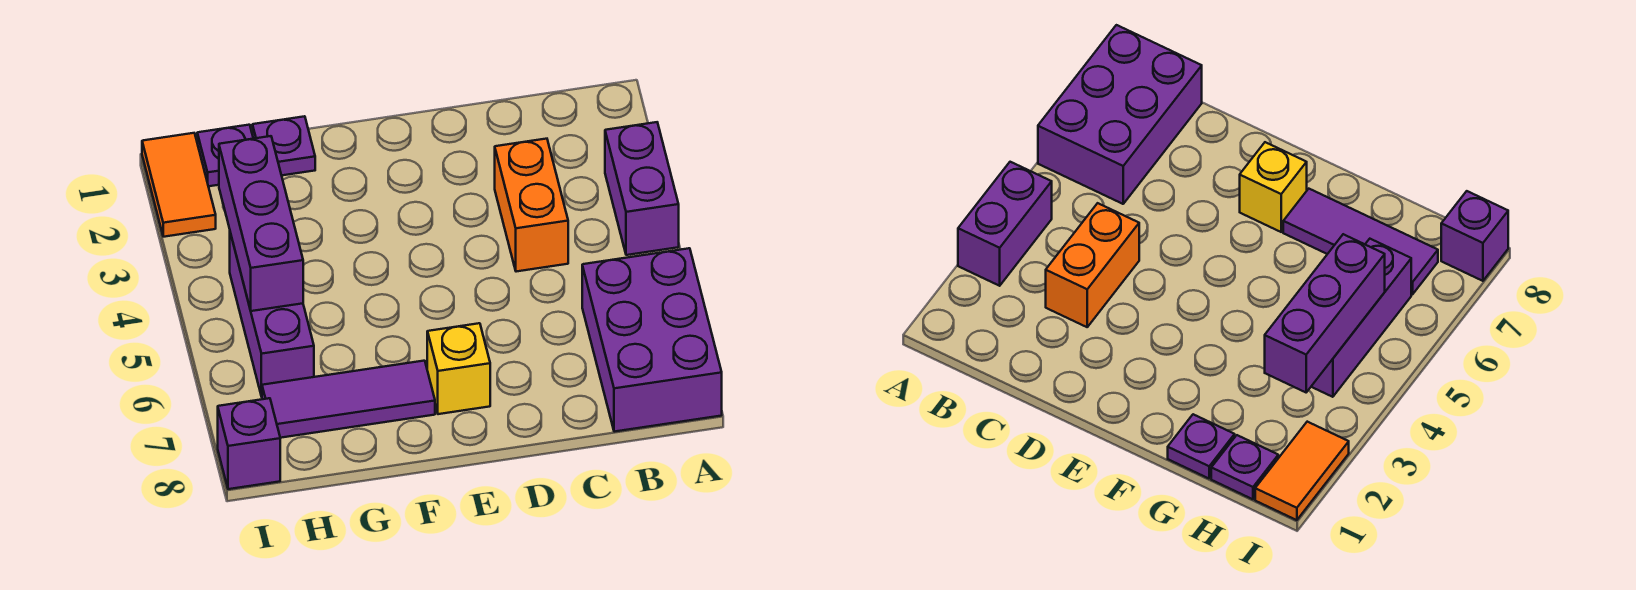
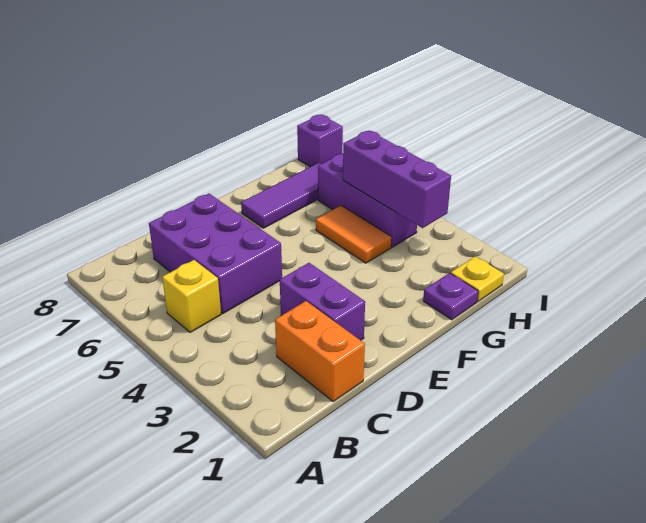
purple 1x2 brick [605,122,679,255] -> purple 1x2 brick moved to [280,263,365,340]
purple 2x3 brick [582,248,722,432] -> purple 2x3 brick moved to [149,194,282,313]
orange 1x2 brick [495,139,568,272] -> orange 1x2 brick moved to [275,301,365,401]
yellow 1x1 brick [427,323,490,414] -> yellow 1x1 brick moved to [162,260,221,332]
purple 1x1 plate [197,125,253,186] -> yellow 1x1 plate [451,256,504,301]
orange 1x2 tile [142,133,216,237] -> orange 1x2 tile moved to [316,205,392,263]

